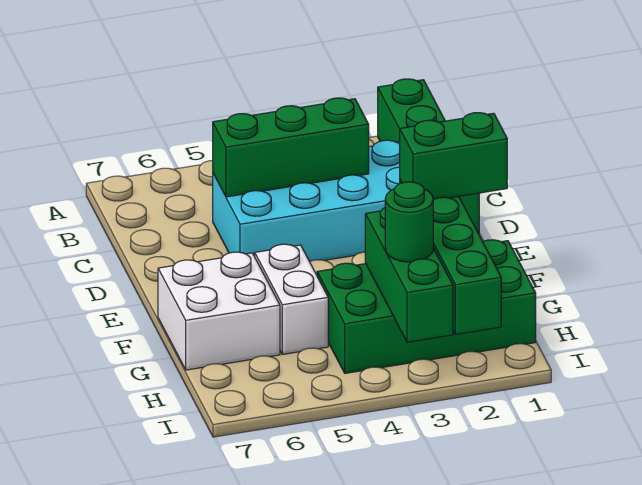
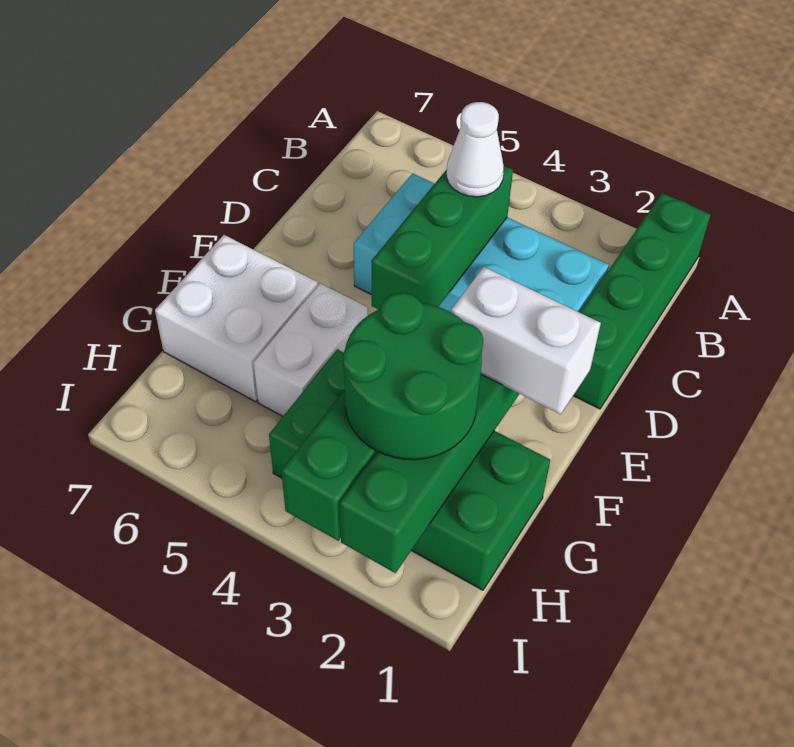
green 1x3 brick [213,98,369,197] -> green 1x3 brick turned to [372,166,513,309]
none -> white 1x1 cone [446,102,504,197]
green 1x2 brick [400,113,507,200] -> white 1x2 brick [451,267,601,414]
green 1x1 round brick [385,182,433,262] -> green 2x2 round brick [343,293,483,460]

